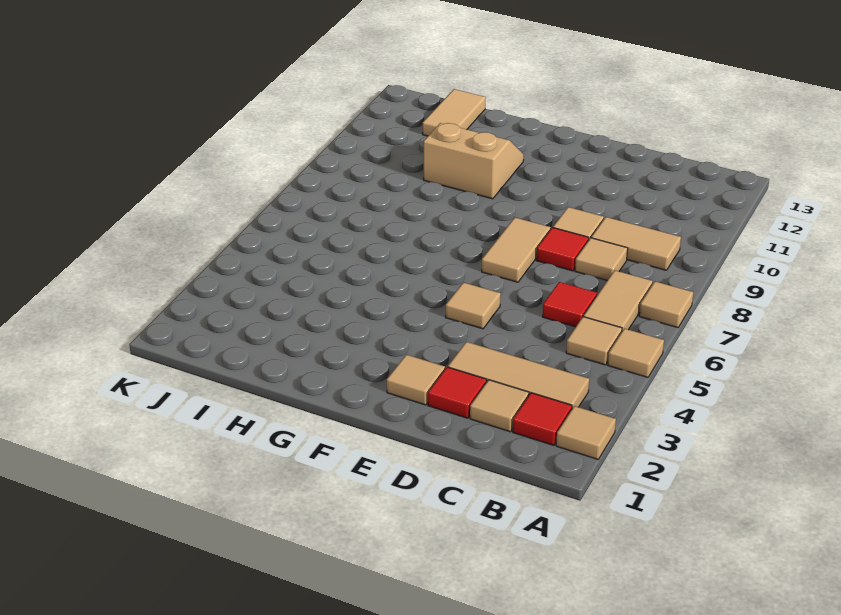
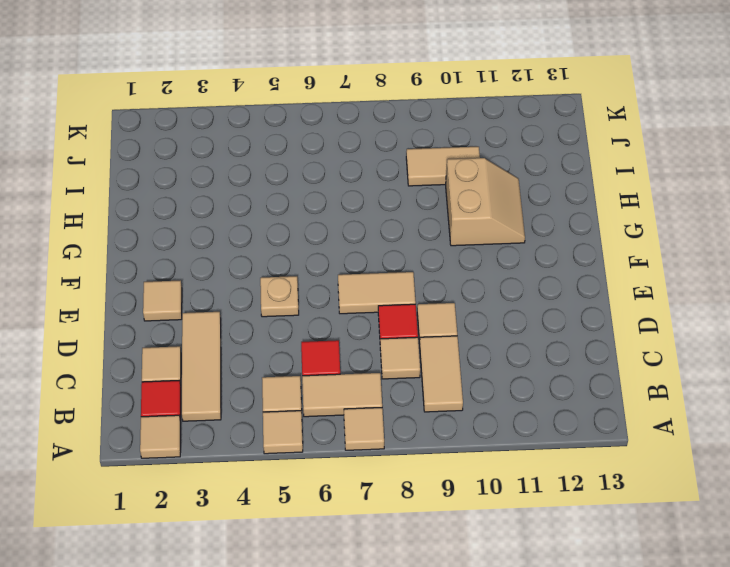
red 1x1 tile [428,367,487,418] -> none
tan 1x1 tile [446,283,501,329] -> tan 1x1 plate [260,276,299,317]
tan 1x2 tile [423,89,486,136] -> tan 1x2 tile moved to [406,147,480,186]

